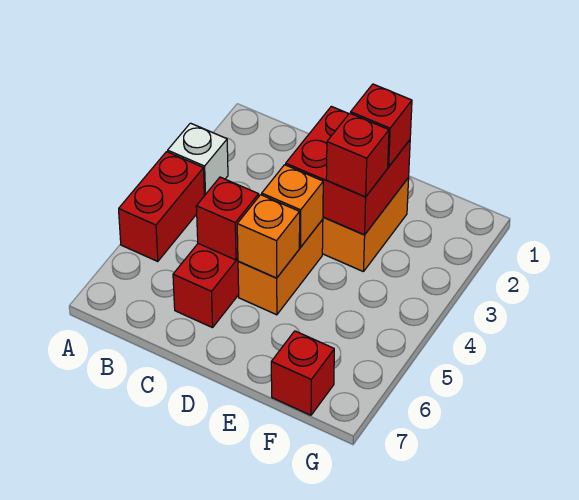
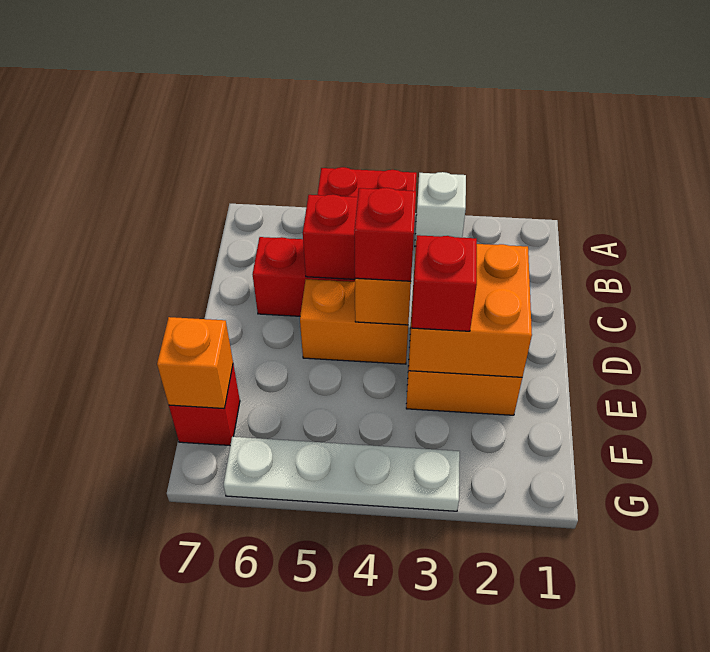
red 2x2 brick [286,106,410,235] -> orange 2x2 brick [409,244,532,377]
orange 1x1 brick [237,195,300,278] -> orange 1x1 brick moved to [157,317,233,409]
red 1x1 brick [351,84,412,167] -> red 1x1 brick moved to [354,188,416,281]
none -> white 1x4 plate [223,437,460,511]

